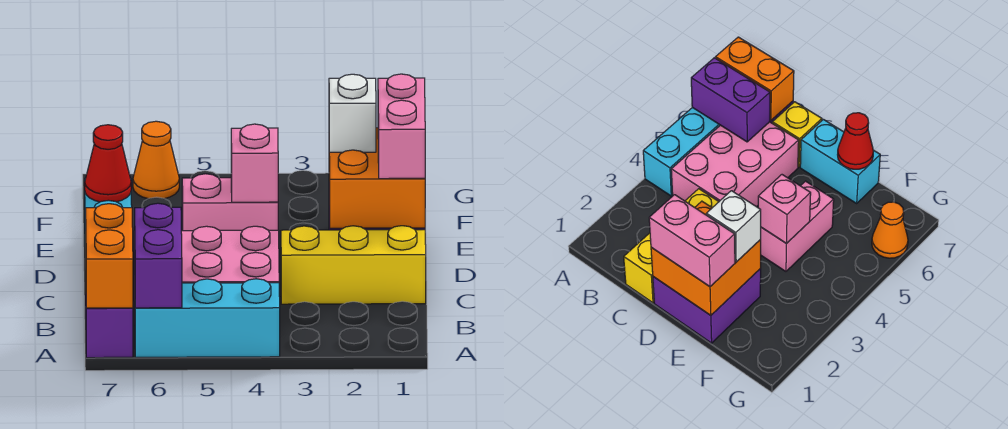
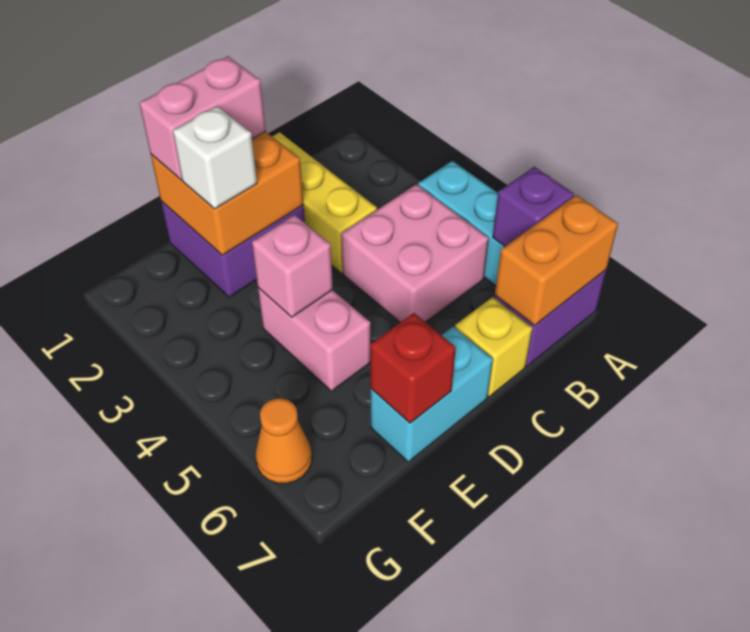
purple 1x2 brick [135,203,182,308] -> purple 1x1 brick [493,167,574,246]
pink 2x3 brick [134,226,279,301] -> pink 2x2 brick [342,184,489,322]
red 1x1 cone [85,125,131,202] -> red 1x1 brick [370,313,456,423]

